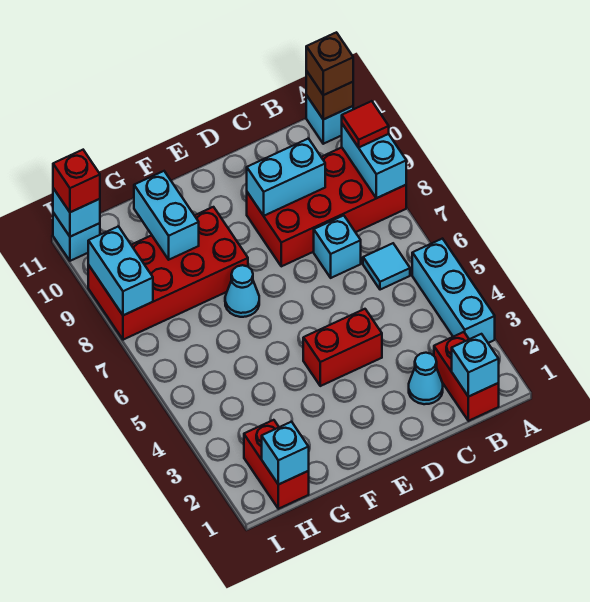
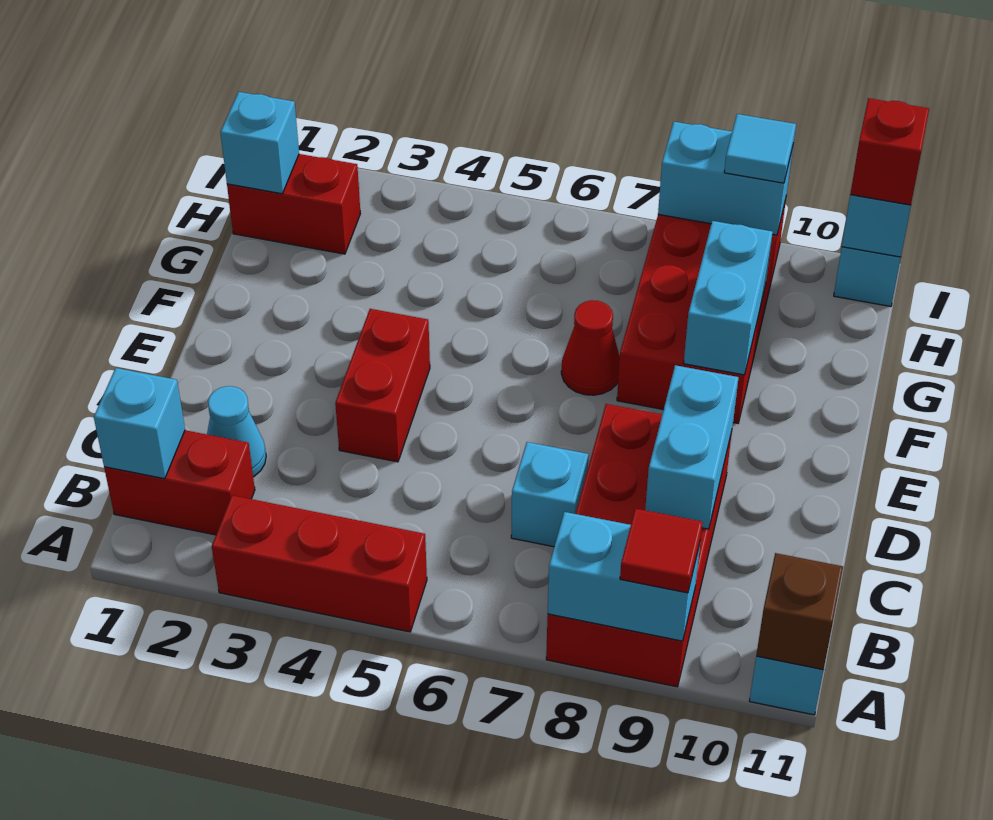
cyan 1x3 brick [412,239,495,343] -> red 1x3 brick [212,495,427,632]
brown 1x1 brick [306,32,353,95] -> none
cyan 1x1 tile [363,243,410,290] -> cyan 1x1 tile moved to [724,114,796,183]
cyan 1x1 cone [225,265,259,317] -> red 1x1 cone [561,300,620,395]
cyan 1x2 brick [134,171,199,260] -> cyan 1x2 brick turned to [684,221,773,375]

